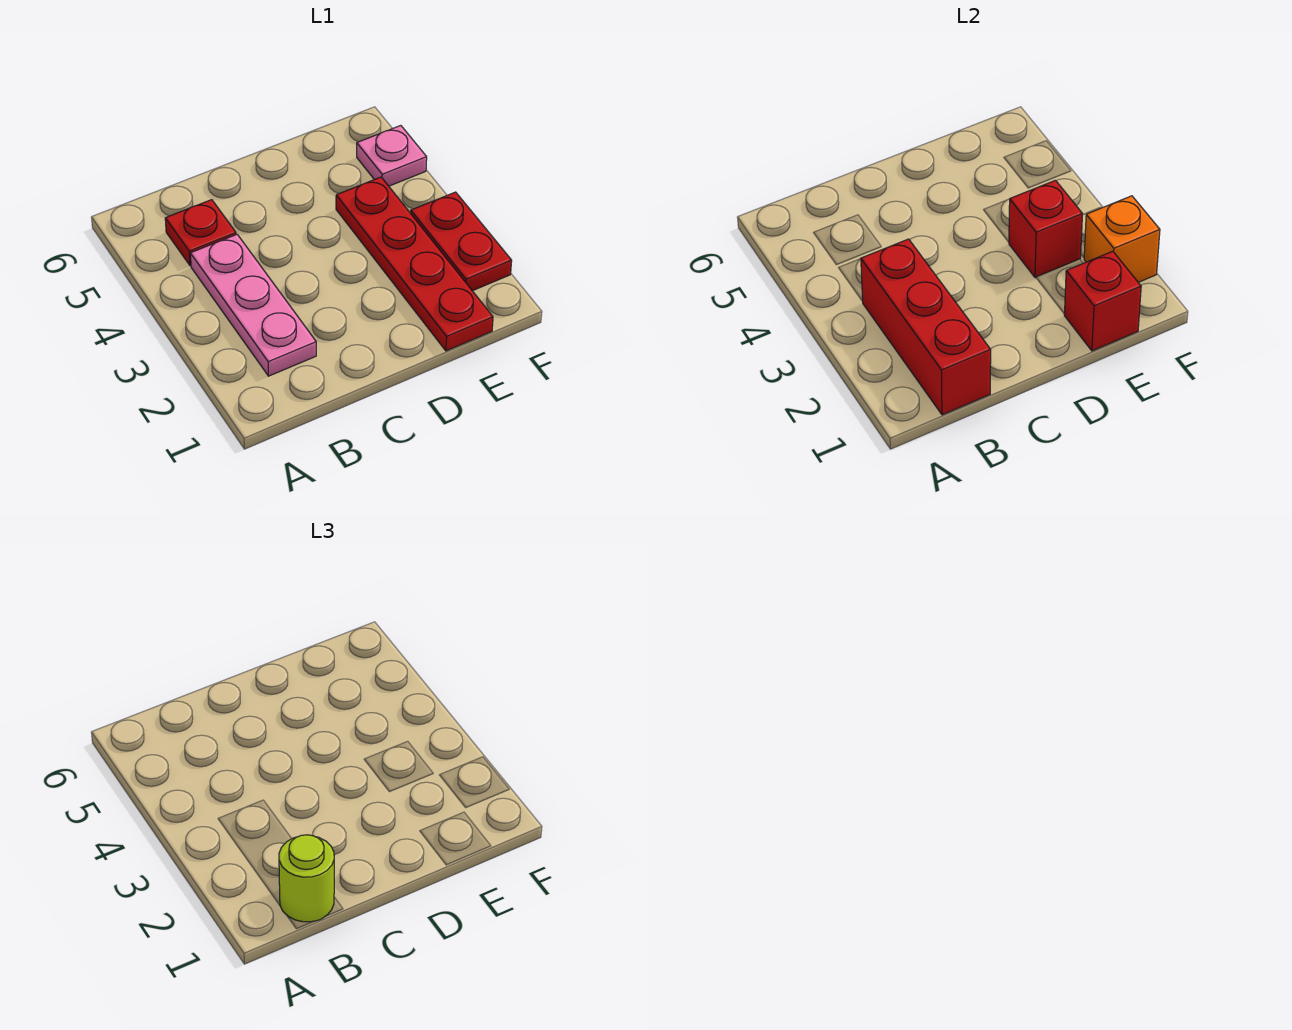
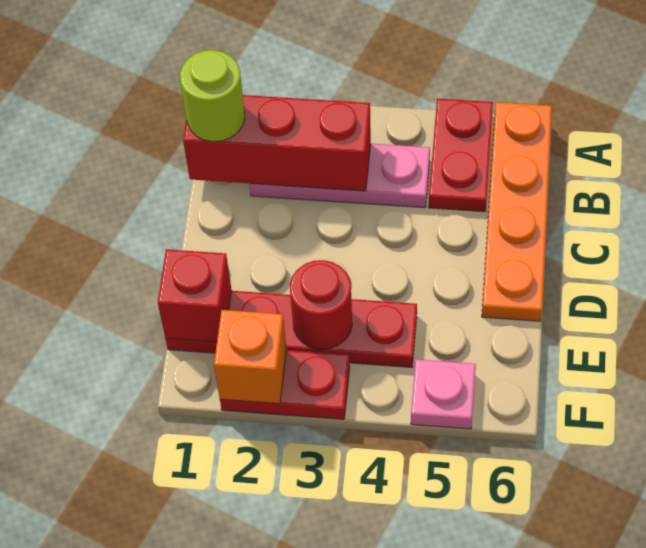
none -> orange 1x4 plate [482,102,552,321]
red 1x1 plate [165,200,236,266] -> red 1x2 plate [429,99,493,212]
red 1x1 brick [1009,180,1082,278] -> red 1x1 round brick [290,260,352,349]

